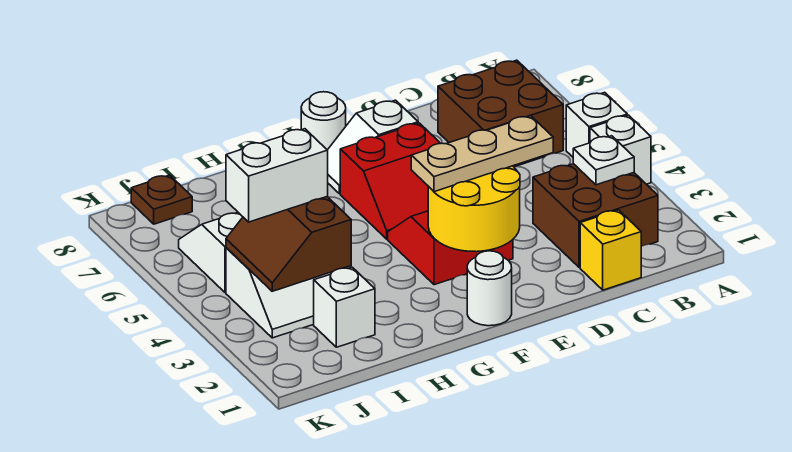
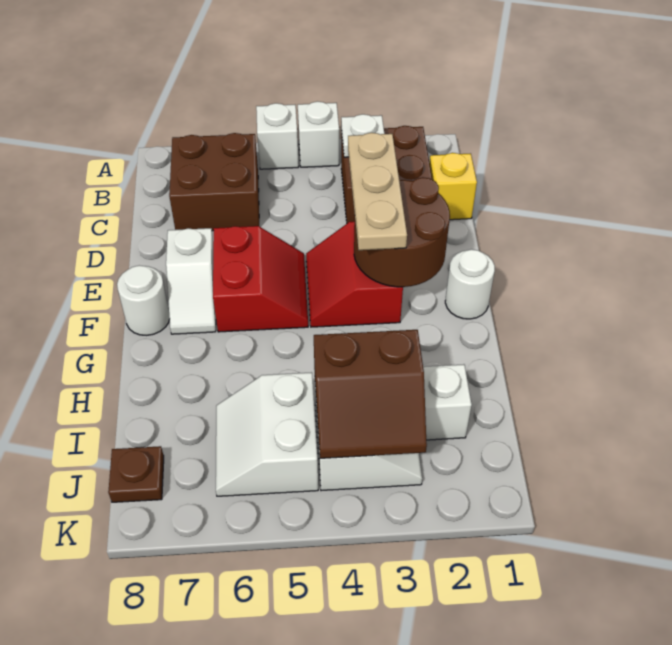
yellow 2x2 round brick [428,166,520,252] -> brown 2x2 round brick [354,177,450,287]
white 1x2 brick [226,129,328,222] -> none

